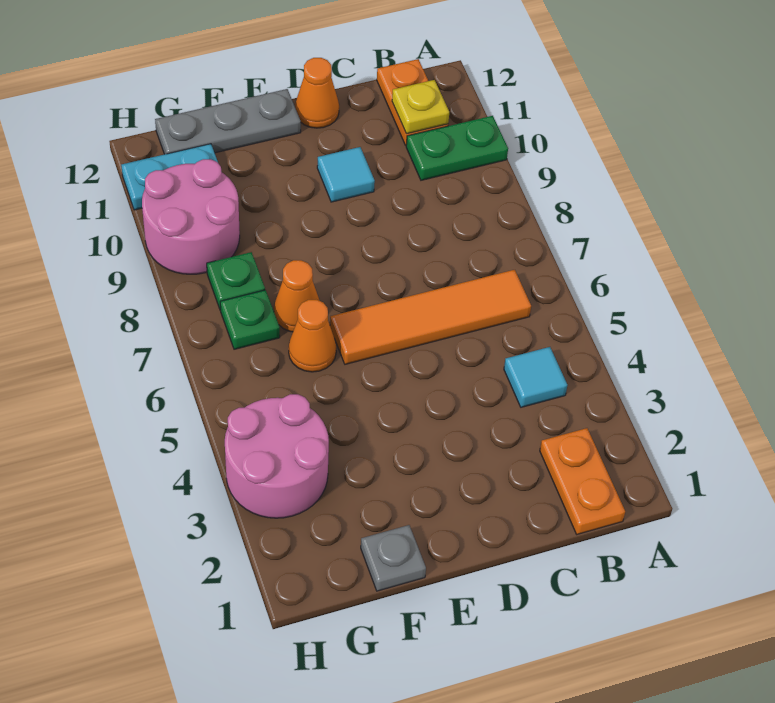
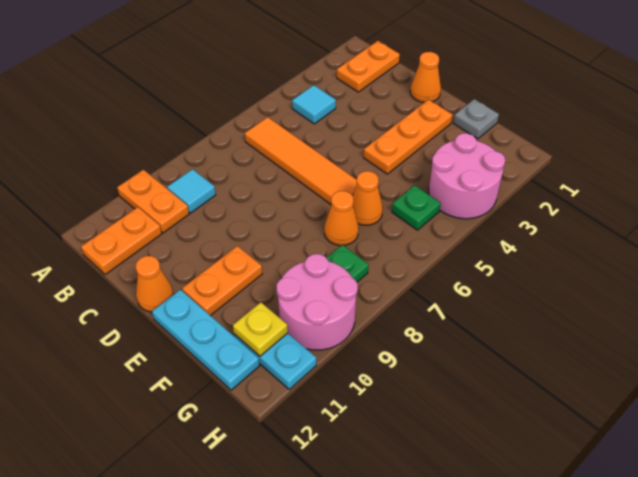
green 1x2 plate [406,116,508,180] -> orange 1x2 plate [117,170,189,233]
yellow 1x1 plate [392,80,449,134] -> yellow 1x1 plate moved to [233,302,288,356]
none -> orange 1x1 cone [410,52,441,103]
cyan 1x1 tile [317,147,375,202] -> cyan 1x1 tile moved to [167,169,216,213]
none -> orange 1x3 plate [364,100,452,174]
none -> orange 1x2 plate [182,246,262,316]
grey 1x3 plate [155,89,301,154] -> cyan 1x3 plate [152,289,260,390]
green 1x1 plate [220,290,280,349] -> green 1x1 plate moved to [392,185,441,230]

